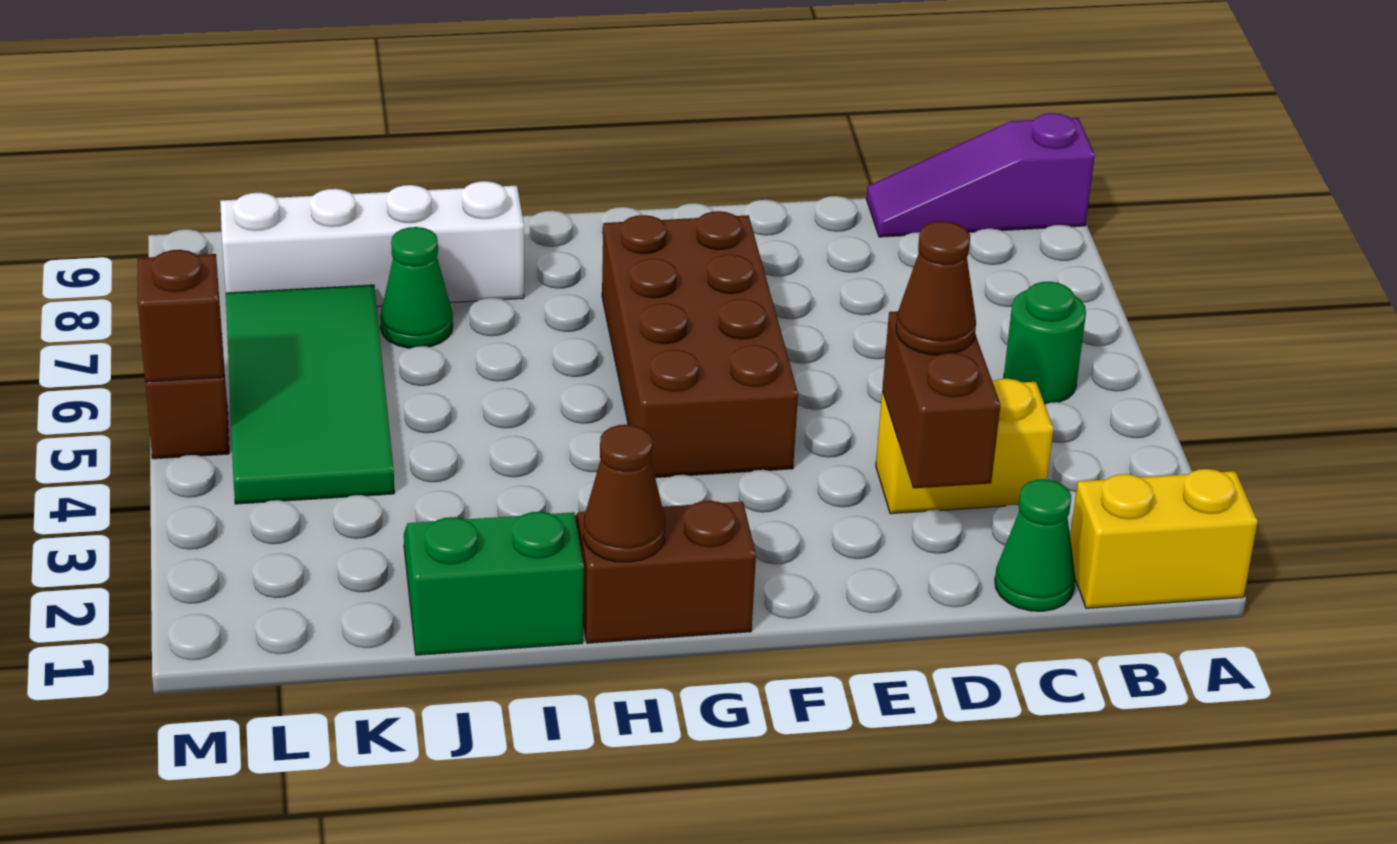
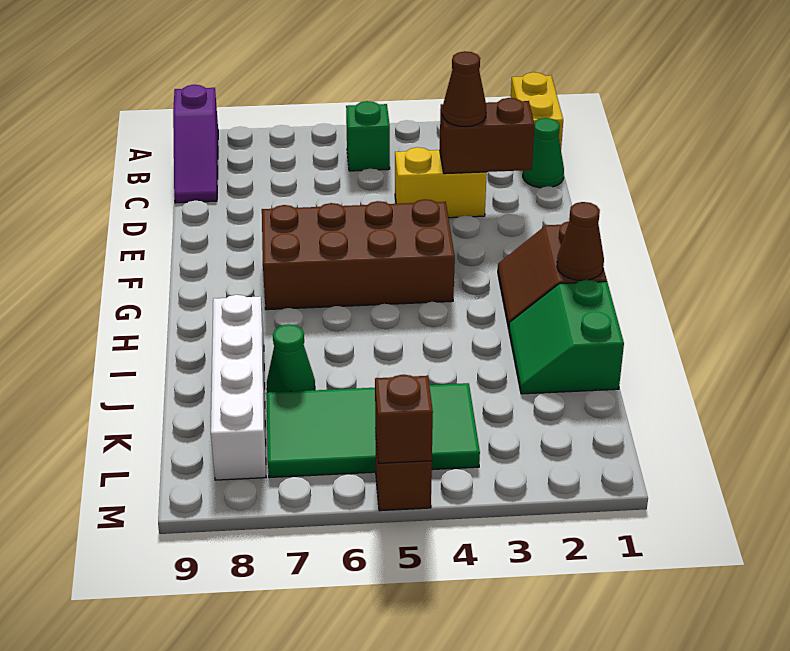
green 1x1 round brick [1004,282,1086,404] -> green 1x1 brick [346,101,390,171]
yellow 1x2 brick [876,379,1054,514] -> yellow 1x2 brick turned to [395,147,487,218]

